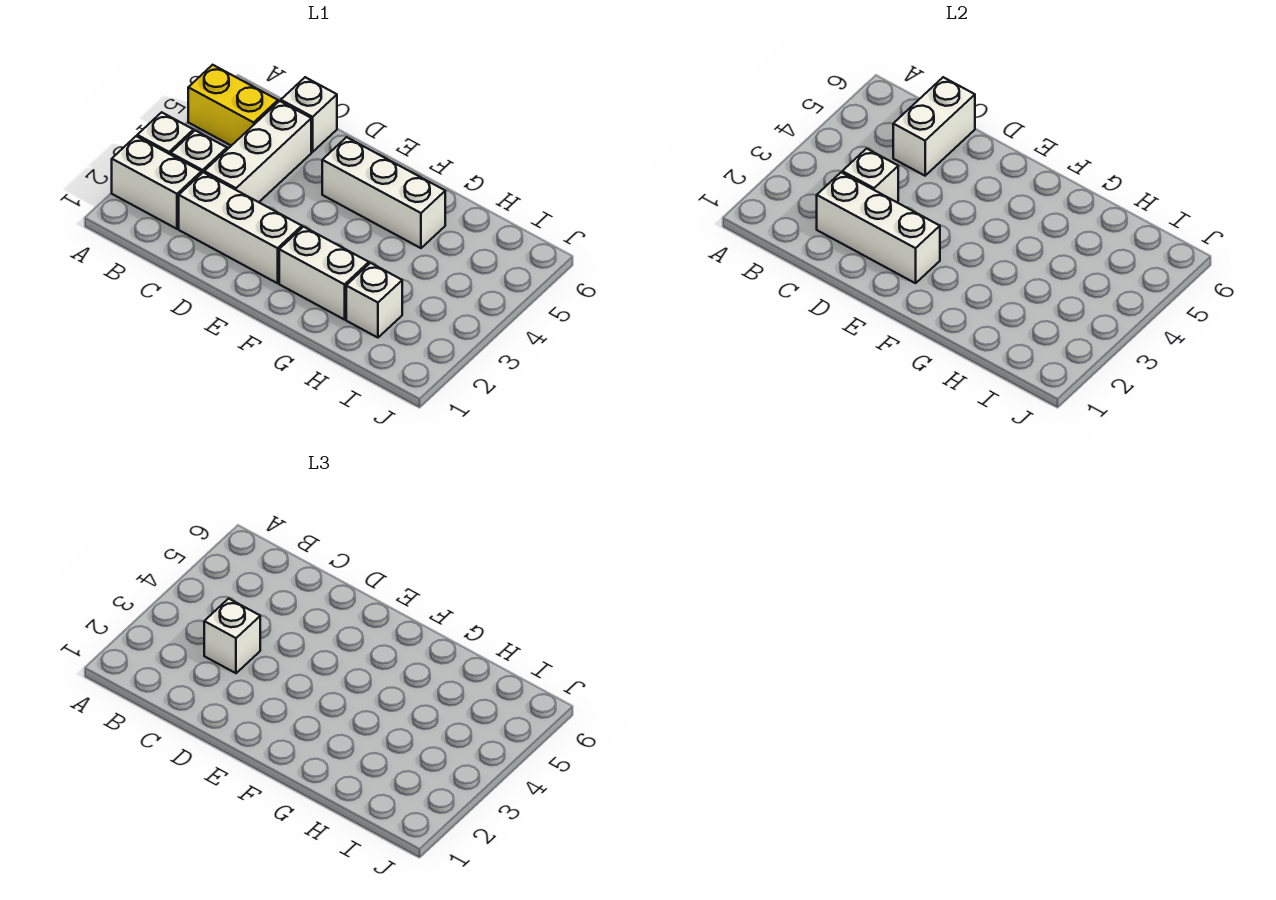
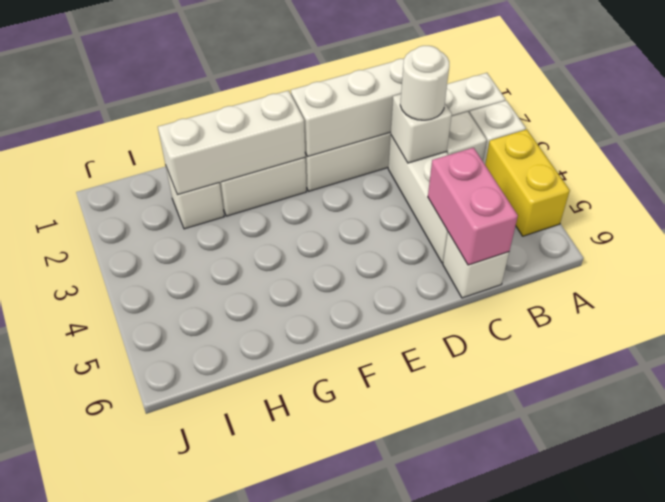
yellow 1x2 brick [188,65,278,146] -> yellow 1x2 brick turned to [485,129,570,236]
white 1x1 brick [204,599,260,673] -> white 1x1 round brick [400,46,449,120]
white 1x2 brick [893,77,975,176] -> pink 1x2 brick [428,148,518,265]
white 1x3 brick [322,137,445,248] -> white 1x3 brick moved to [158,91,305,195]

